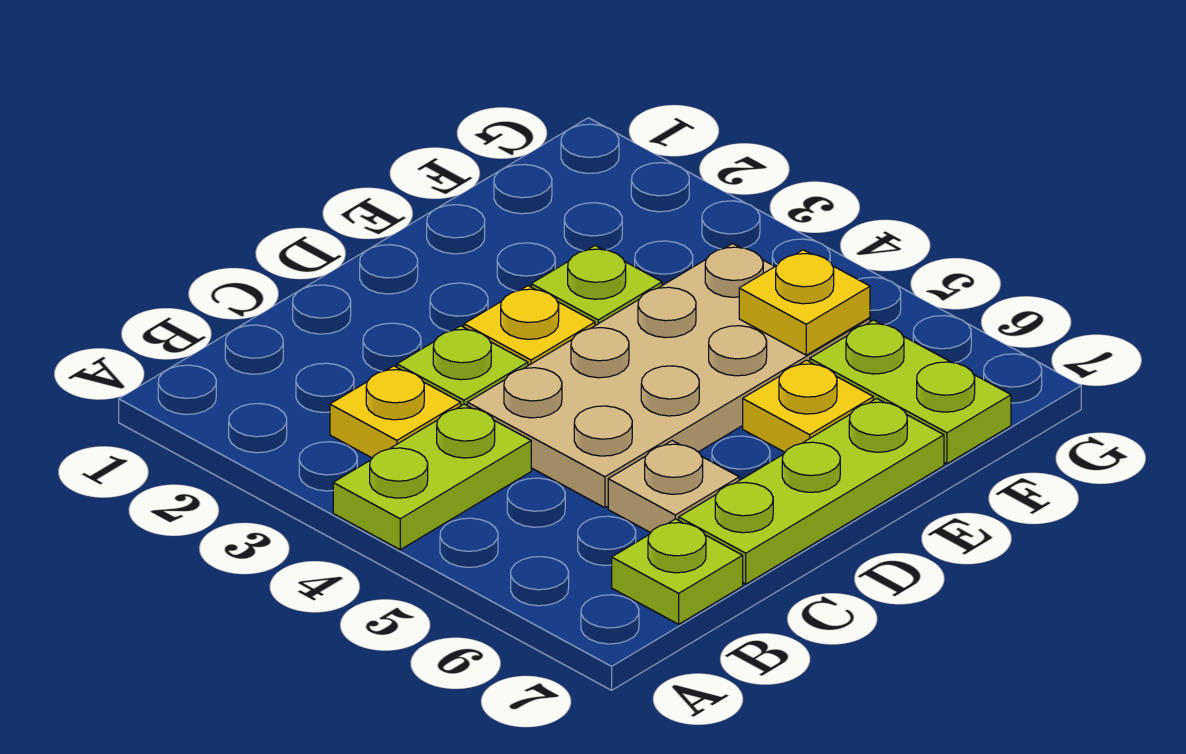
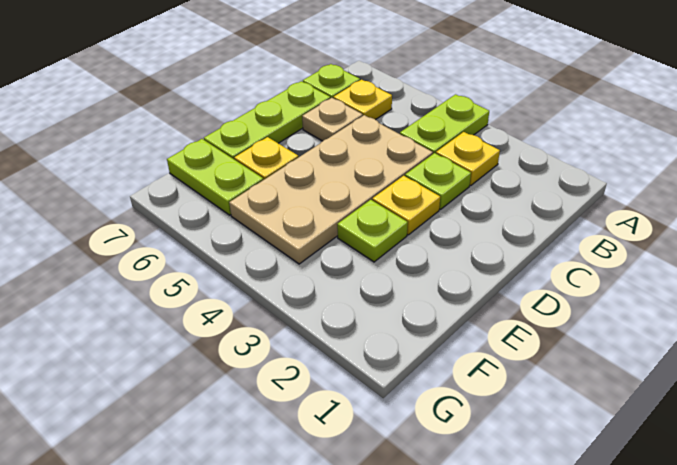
yellow 1x1 plate [739,250,870,355] -> yellow 1x1 plate moved to [333,80,392,120]

